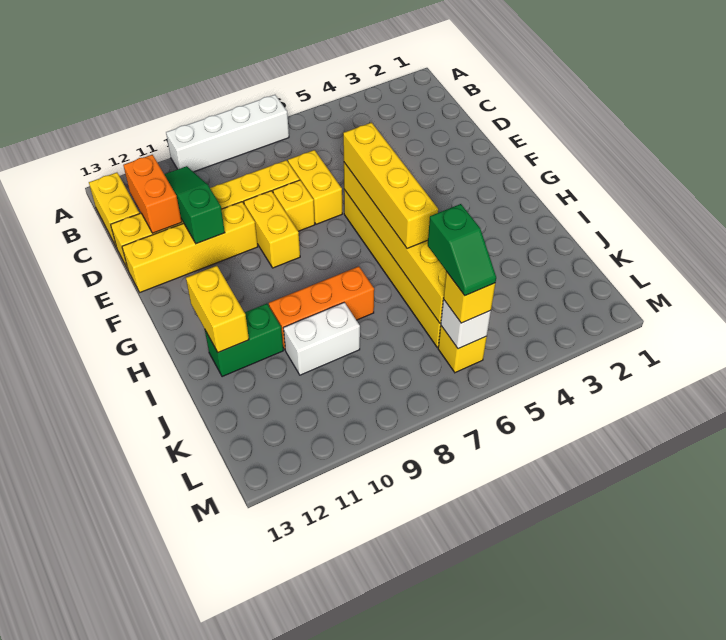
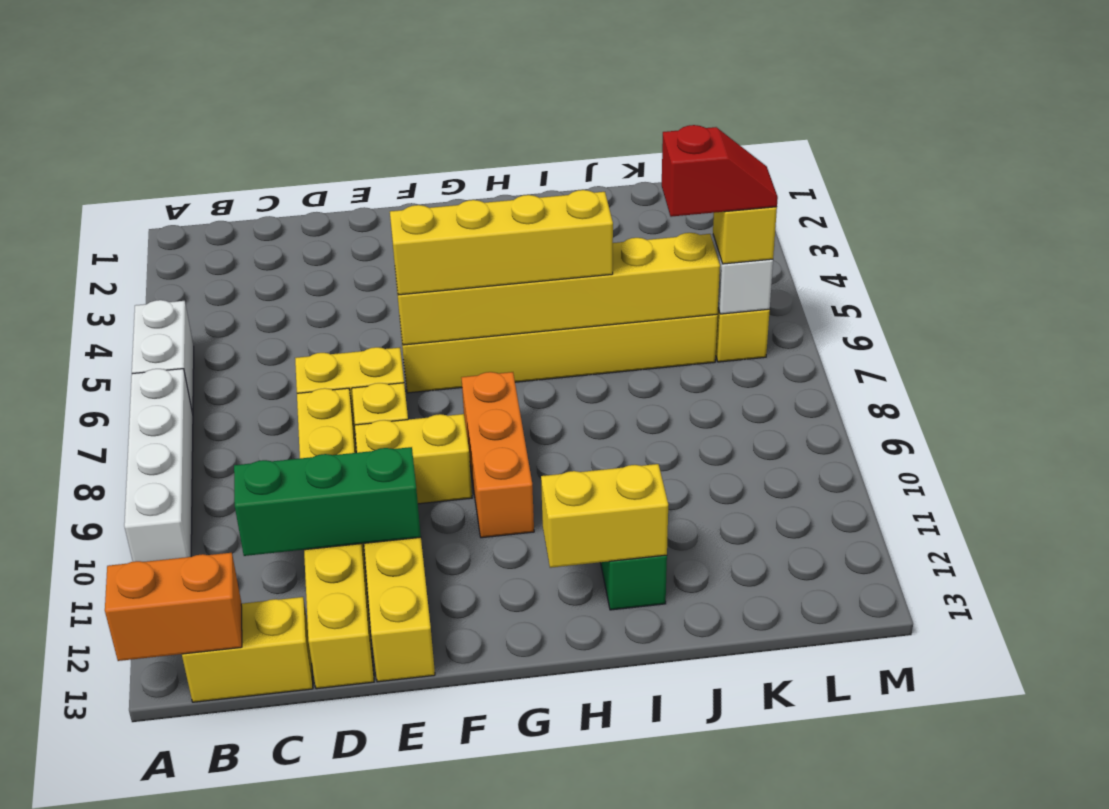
green 1x3 slope [164,166,225,244] -> green 1x3 brick [234,447,421,556]
orange 1x2 brick [123,155,182,233] -> orange 1x2 brick moved to [105,553,242,661]
orange 1x3 brick [269,266,374,350] -> orange 1x3 brick moved to [461,372,534,538]
white 1x2 brick [284,302,360,375] -> white 1x2 brick moved to [132,300,194,413]
green 1x2 slope [428,204,496,296] -> red 1x2 slope [662,125,778,217]

